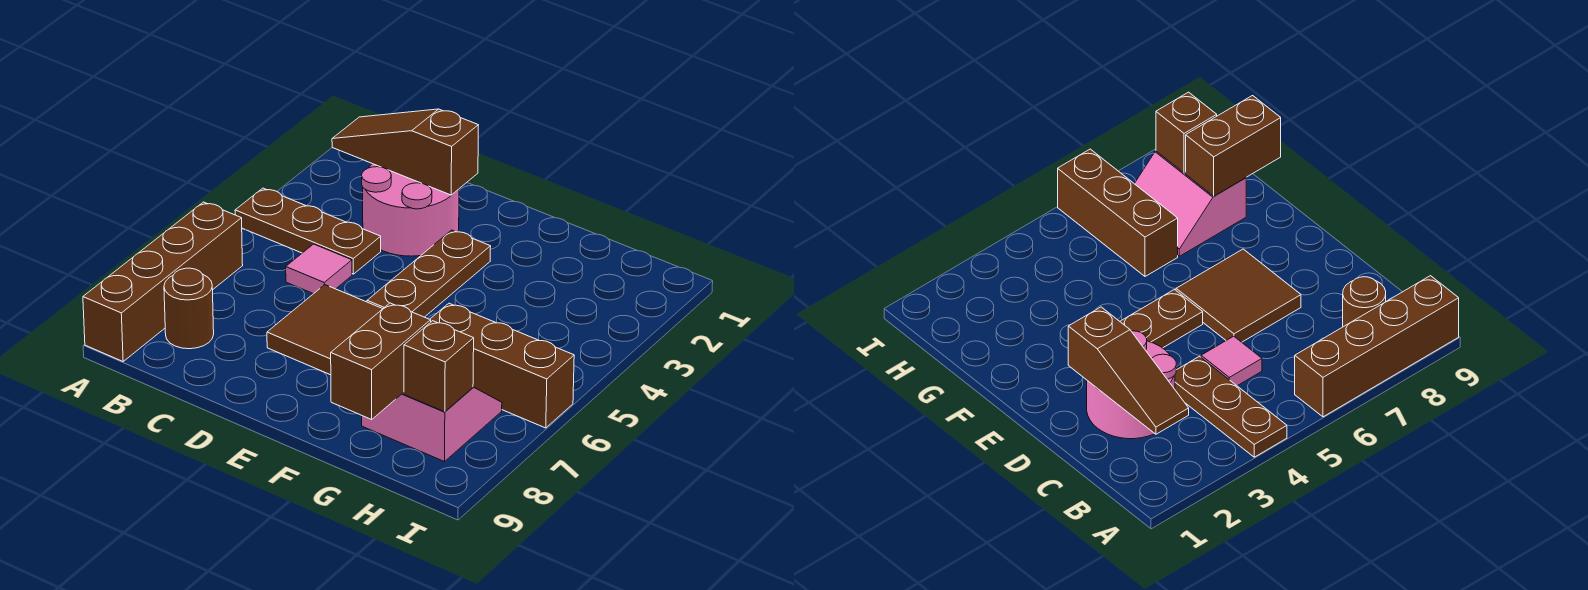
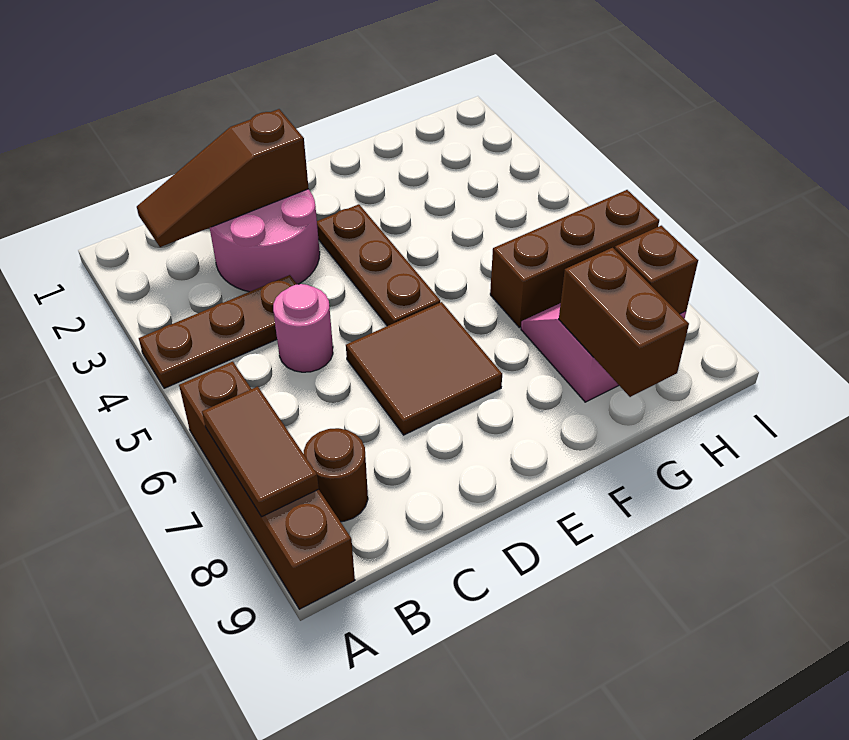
none -> brown 1x2 tile [202,387,319,517]
pink 1x1 tile [286,244,352,294] -> pink 1x1 round brick [273,284,333,372]

